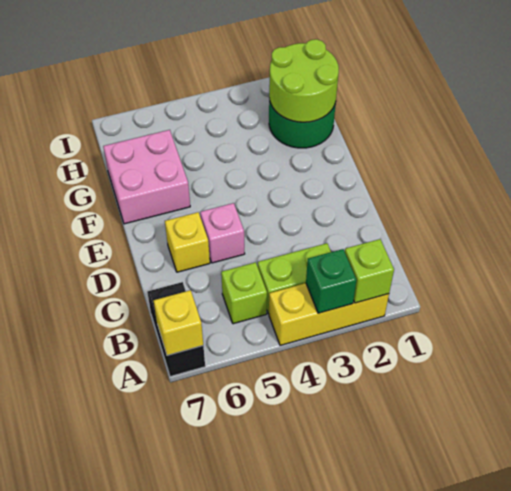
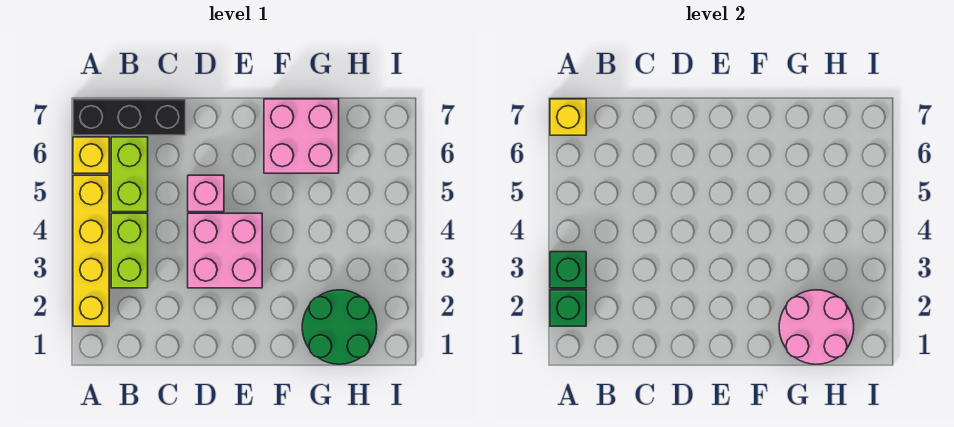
yellow 1x3 brick [269,283,389,345] -> yellow 1x4 brick [73,175,109,326]
lime 1x1 brick [345,239,394,303] -> green 1x1 brick [550,290,586,326]
black 1x2 brick [148,282,205,377] -> black 1x3 brick [73,99,186,135]
lime 1x1 brick [221,262,267,324] -> lime 1x2 brick [111,137,148,212]
none -> pink 2x2 brick [188,213,262,288]
yellow 1x1 brick [165,212,210,272] -> yellow 1x1 brick moved to [73,137,109,173]
lime 2x2 round brick [269,39,339,122] -> pink 2x2 round brick [779,290,854,364]

